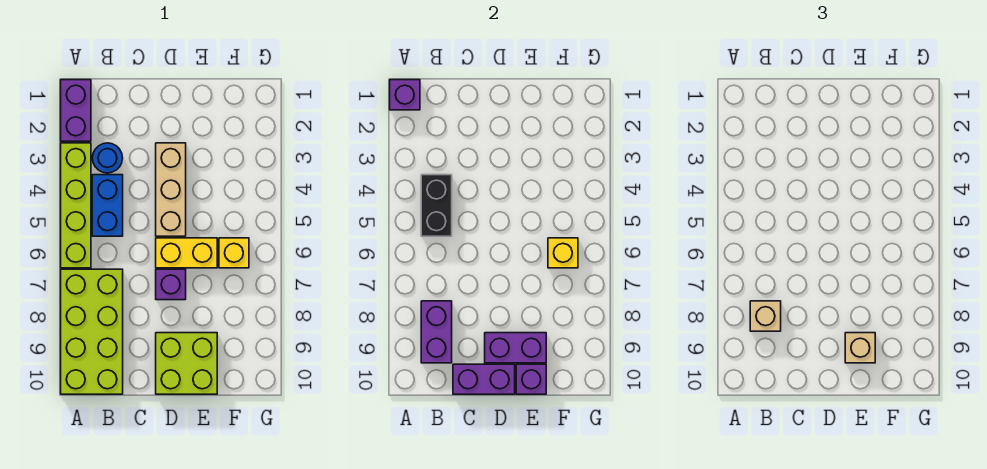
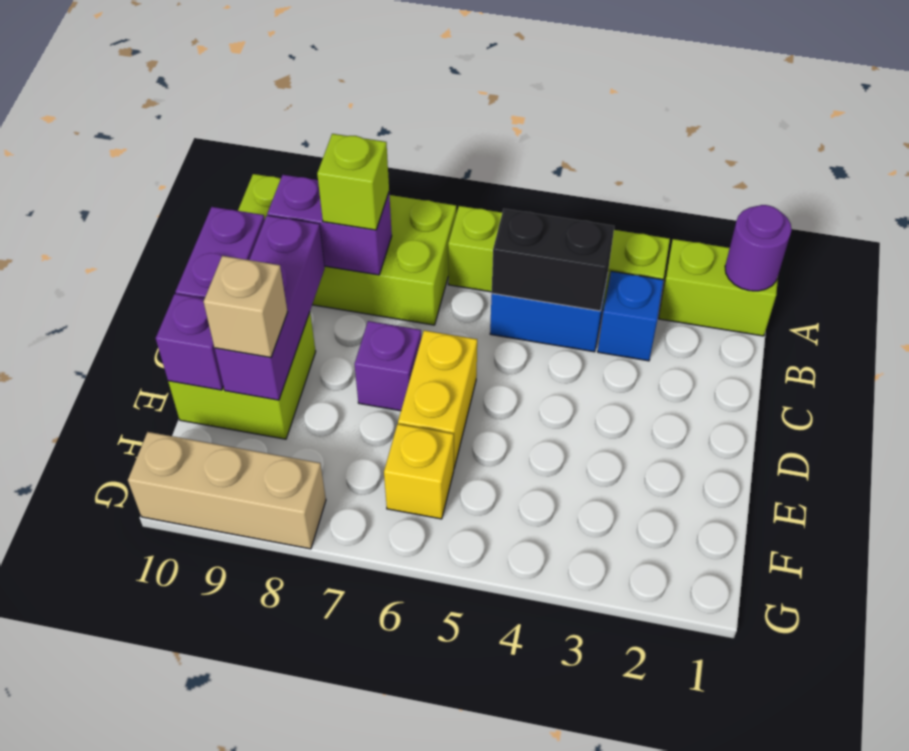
purple 1x2 brick [61,80,91,141] -> lime 1x2 brick [659,239,778,336]
purple 1x1 brick [390,80,420,110] -> purple 1x1 round brick [725,205,792,291]
blue 1x1 round brick [92,143,122,173] -> blue 1x1 brick [598,271,663,361]
tan 1x1 brick [750,301,781,331] -> lime 1x1 brick [317,134,389,230]
tan 1x3 brick [156,143,186,236] -> tan 1x3 brick moved to [128,432,326,549]
purple 1x2 brick [485,333,546,363] -> purple 1x3 brick [215,215,325,400]
yellow 1x1 brick [548,238,578,268] -> none

